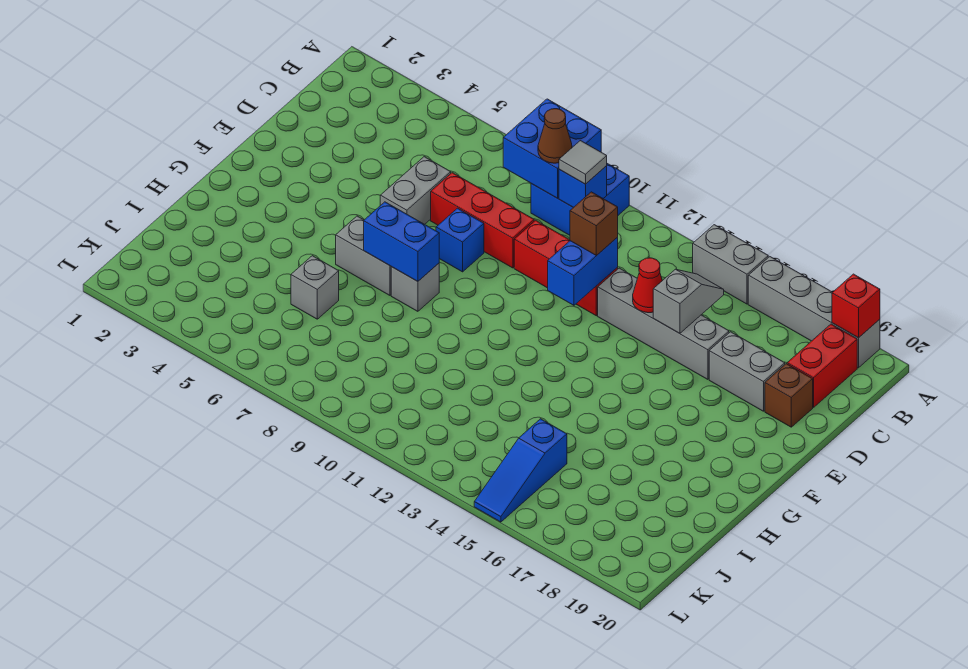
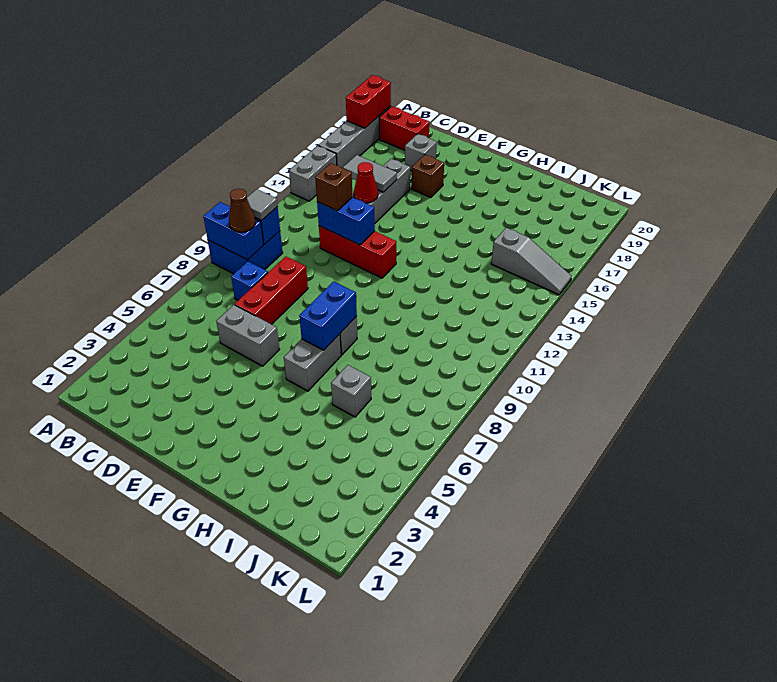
blue 2x2 brick [503,99,601,198] -> blue 1x2 brick [203,202,264,260]
red 1x1 brick [832,274,880,338] -> red 1x2 brick [346,75,391,128]
grey 1x2 slope [653,269,724,333] -> grey 1x2 tile [343,155,397,192]
red 1x3 brick [514,220,618,316] -> red 1x3 brick turned to [319,226,396,278]
grey 1x2 brick [709,332,785,411] -> grey 1x1 brick [405,134,437,171]
brown 1x1 brick [765,364,813,427] -> brown 1x1 brick moved to [412,155,444,197]
blue 1x1 brick [436,208,484,272] -> blue 1x1 brick moved to [231,262,268,300]
blue 1x3 slope [474,419,567,522] -> grey 1x3 slope [491,228,572,295]

